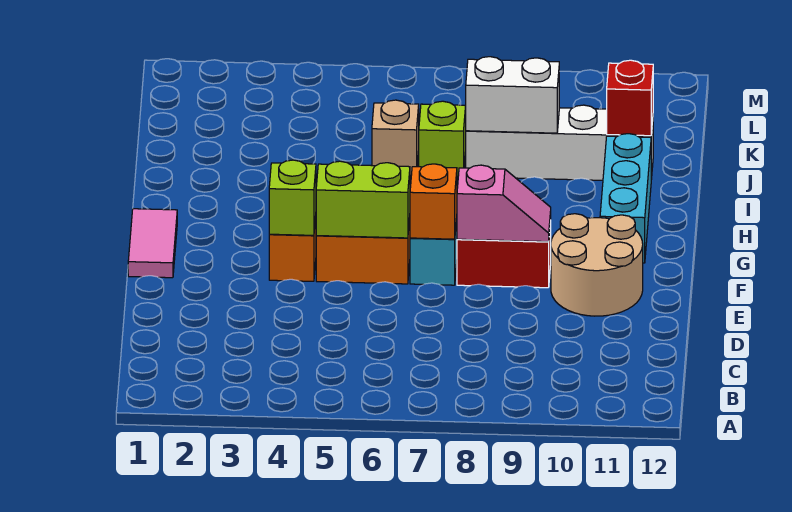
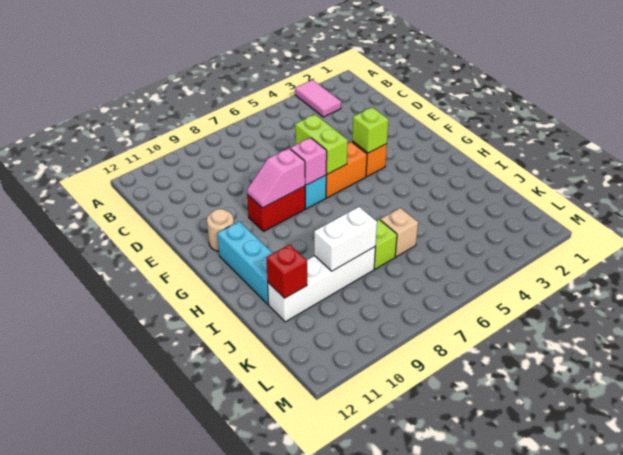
tan 2x2 round brick [551,214,643,316] -> tan 1x1 round brick [207,209,234,251]
pink 1x2 tile [128,209,177,278] -> pink 1x2 tile moved to [295,80,341,117]
lime 1x2 brick [316,161,410,238] -> lime 1x2 brick turned to [295,114,348,174]
orange 1x1 brick [410,164,457,239] -> pink 1x1 brick [290,138,327,185]

